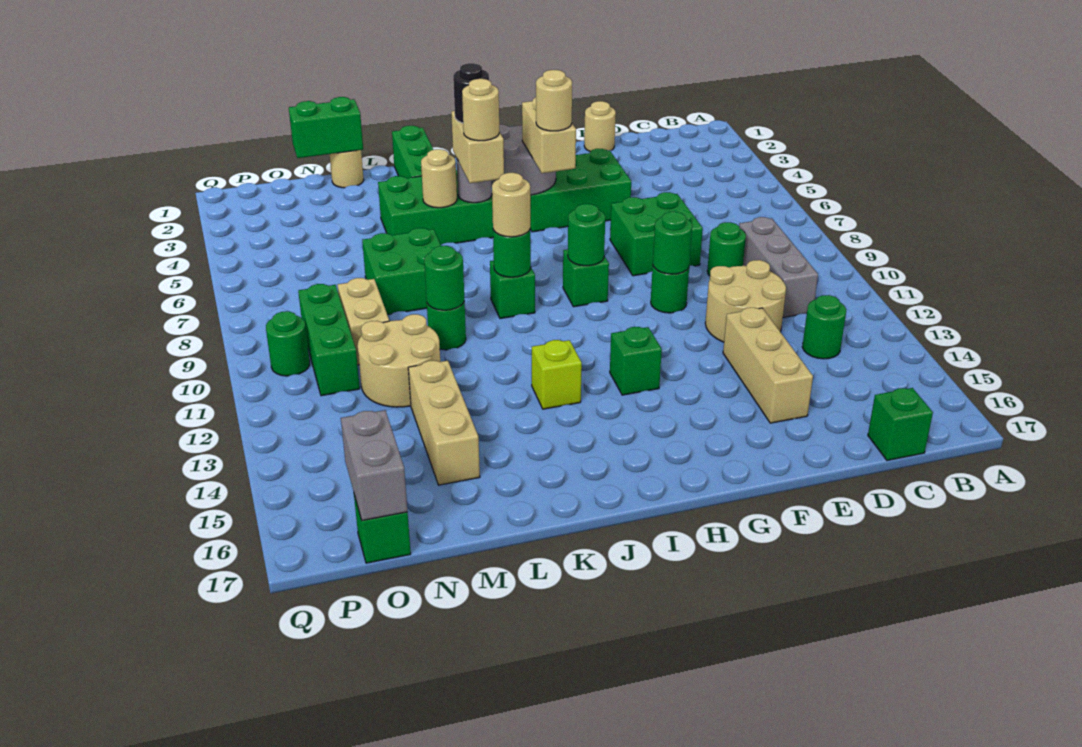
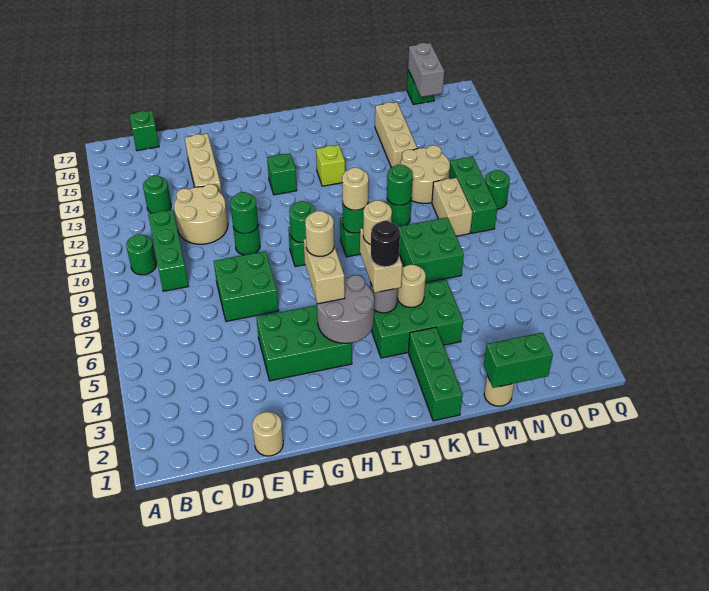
grey 1x3 brick [739,217,818,317] -> green 1x3 brick [148,210,188,291]
green 1x1 round brick [707,222,746,276] -> green 1x1 round brick moved to [126,234,156,275]

